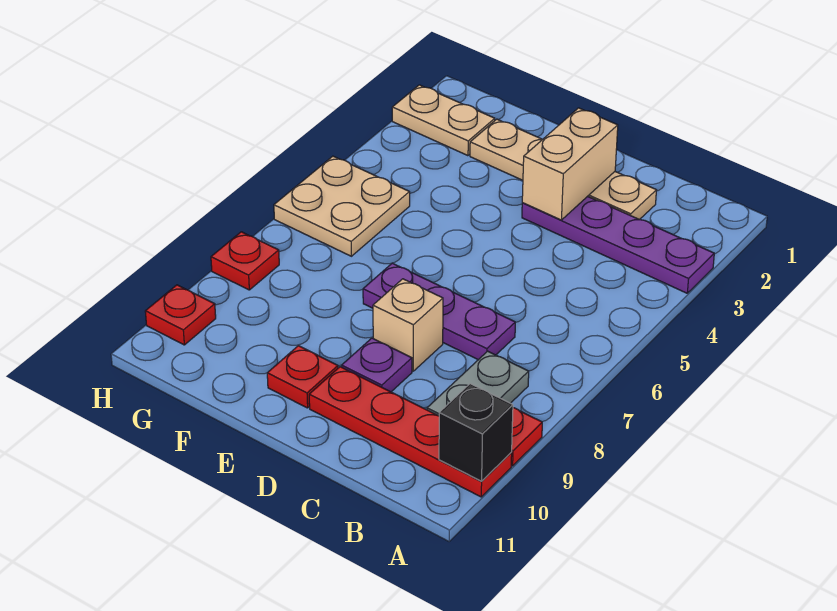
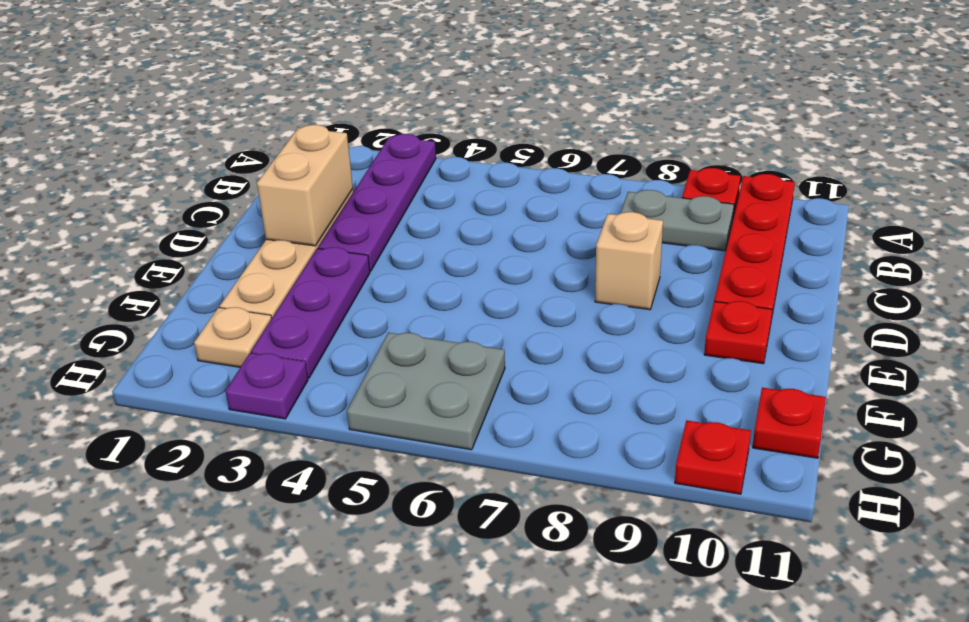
black 1x1 brick [439,384,513,481] -> none
purple 1x3 plate [363,263,515,360] -> purple 1x3 plate moved to [251,247,370,378]
tan 1x2 brick [522,108,618,220] -> tan 1x2 brick turned to [257,125,353,246]
purple 1x1 plate [342,338,412,392] -> purple 1x1 plate moved to [225,353,308,419]
tan 1x2 plate [392,85,495,156] -> tan 1x1 plate [194,307,272,367]
tan 2x2 plate [274,156,410,256] -> grey 2x2 plate [347,333,505,450]
red 1x1 plate [211,232,279,290] -> red 1x1 plate moved to [753,388,826,458]

